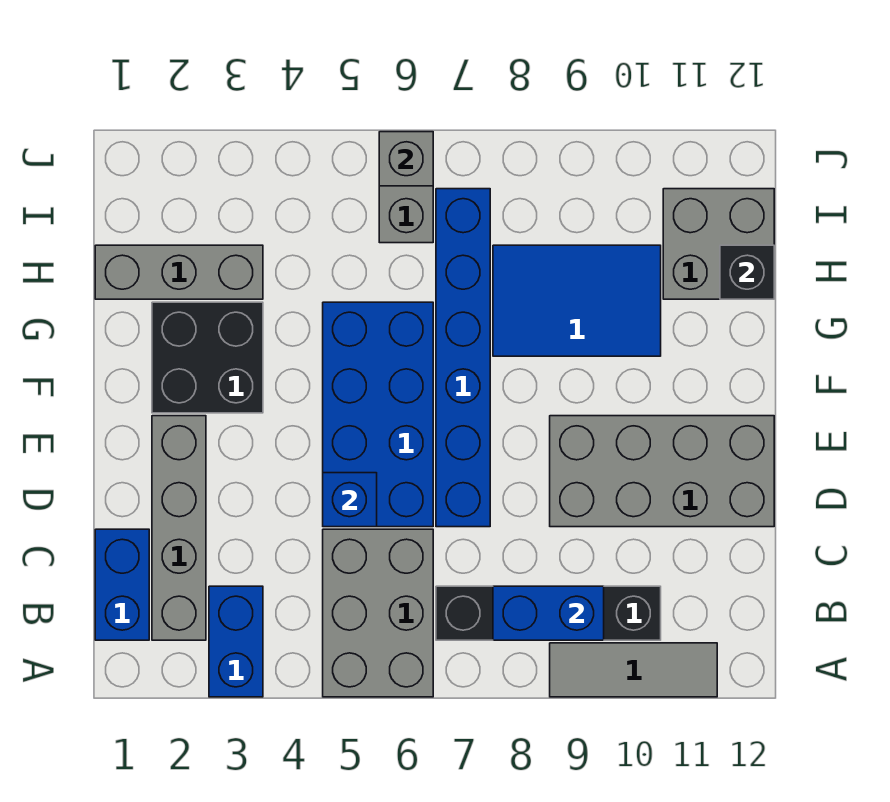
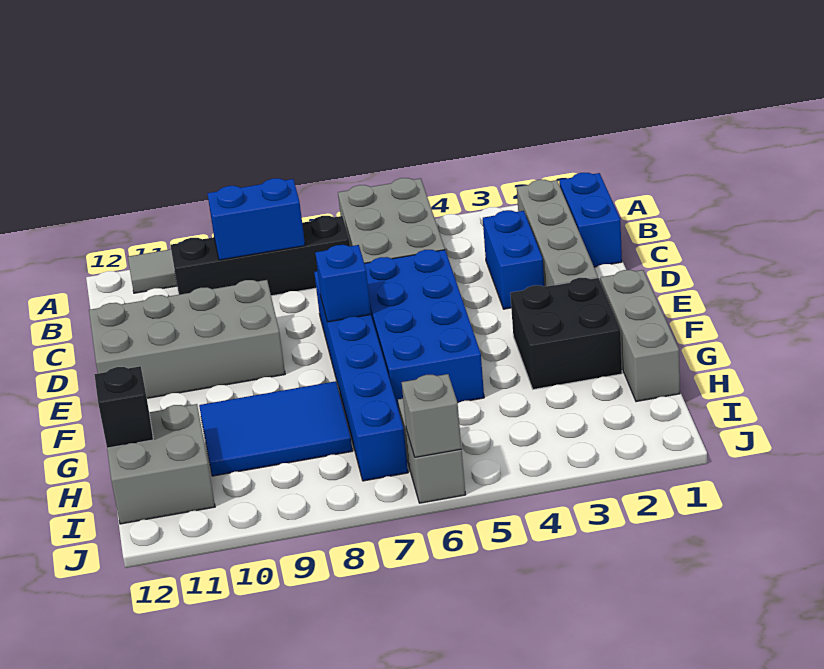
blue 1x2 brick [209,586,263,697] -> blue 1x2 brick moved to [483,210,544,309]
blue 1x1 brick [323,473,377,527] -> blue 1x1 brick moved to [315,245,371,322]
grey 1x3 brick [95,245,263,299] -> grey 1x3 brick turned to [601,270,680,402]

